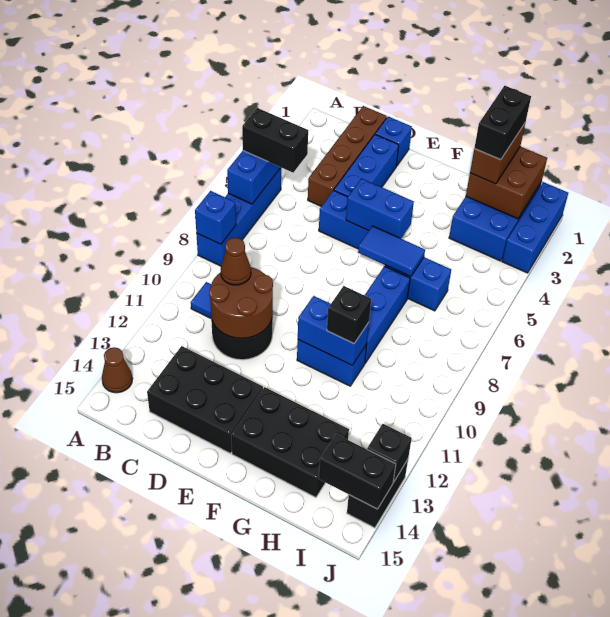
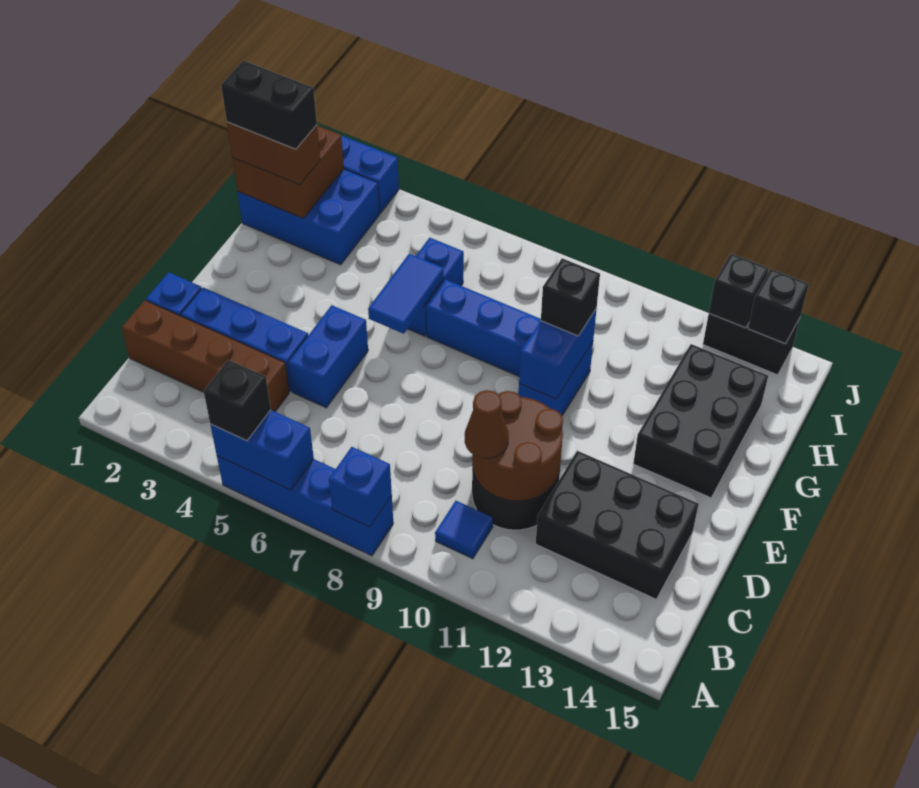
black 1x2 brick [242,108,308,172] -> black 1x1 brick [204,360,271,441]
brown 1x1 cone [102,347,133,393] -> none
black 2x3 brick [147,346,263,453] -> black 2x3 brick turned to [536,451,698,599]
blue 1x2 brick [346,179,414,238] -> none
black 1x2 brick [319,434,396,509] -> black 1x1 brick [748,269,809,344]

